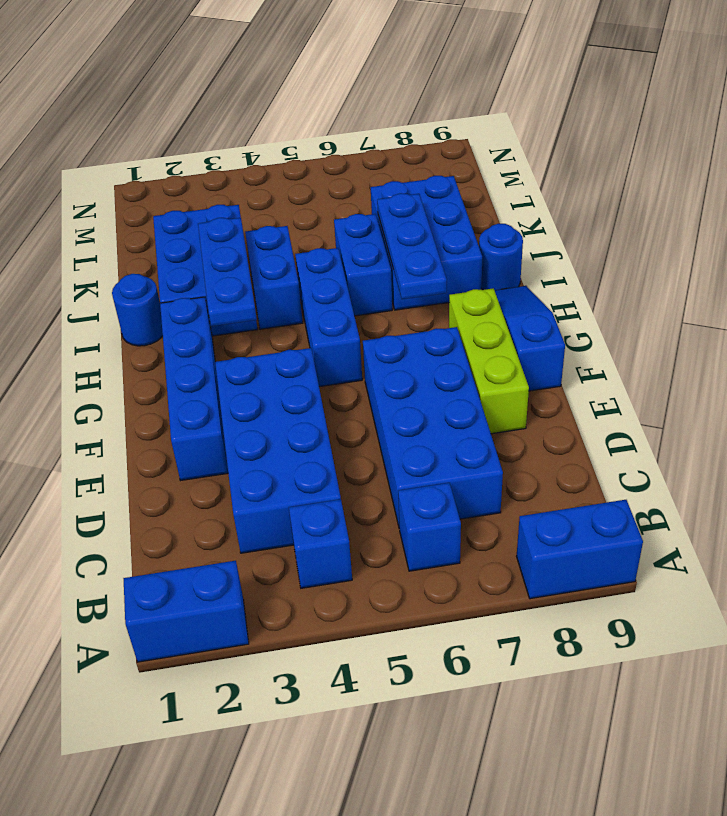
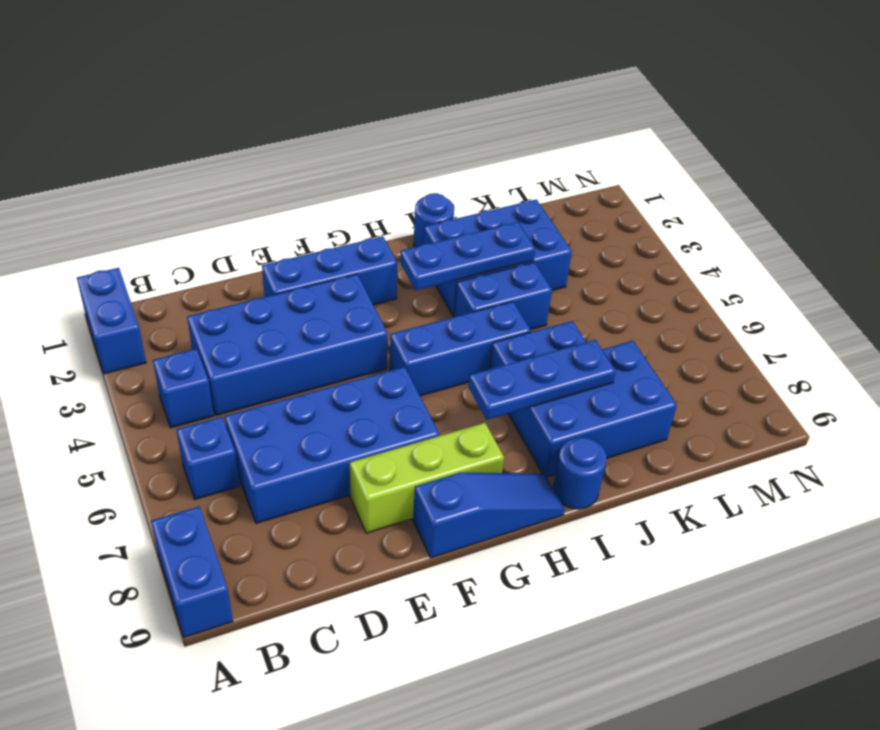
blue 1x4 brick [160,297,228,481] -> blue 1x3 brick [262,236,398,305]

